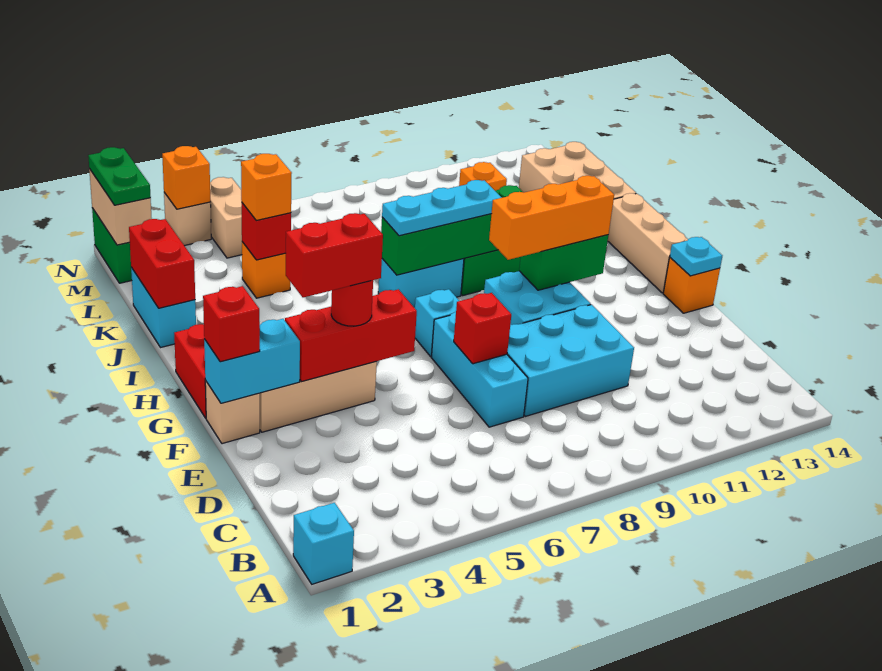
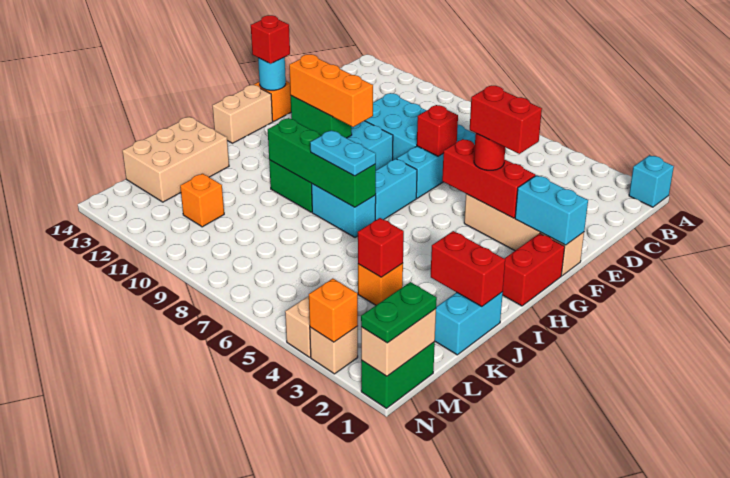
red 1x1 brick [203,286,260,362] -> red 1x1 brick moved to [251,15,290,64]
cyan 1x1 plate [670,237,722,276] -> cyan 1x1 round brick [258,57,286,90]
cyan 1x1 brick [415,289,459,356] -> cyan 1x2 brick [375,159,417,220]
tan 1x3 brick [608,193,688,293] -> tan 1x2 brick [212,85,273,143]
cyan 1x3 plate [382,180,502,236] -> cyan 1x2 plate [310,130,376,176]
red 1x2 brick [129,219,195,308] -> red 1x2 brick turned to [431,231,505,307]
orange 1x1 brick [241,154,292,220] -> none

